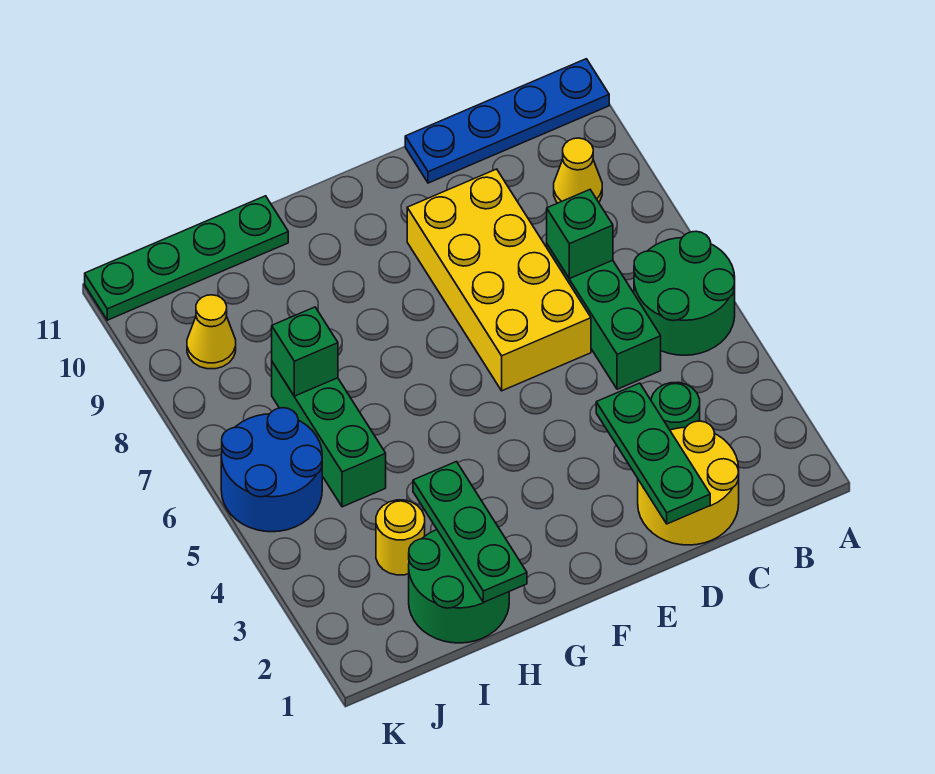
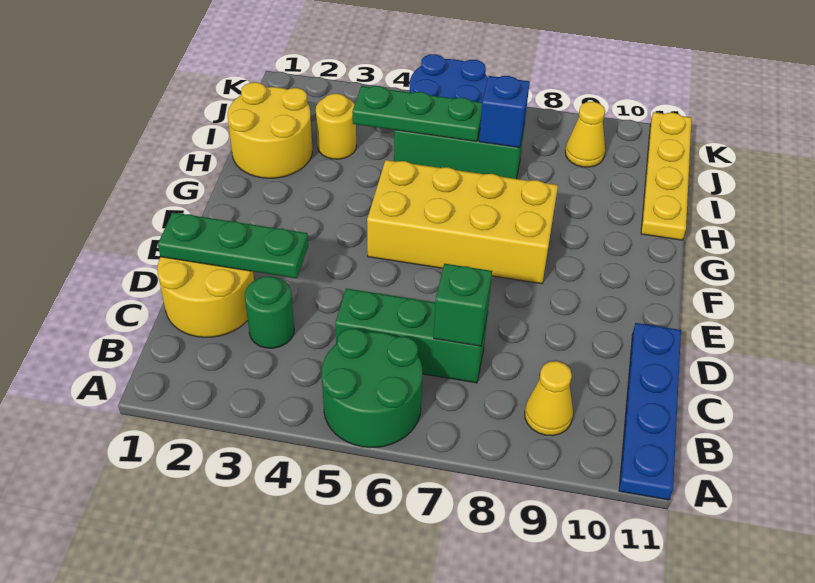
yellow 2x4 brick [407,169,591,391] -> yellow 2x4 brick moved to [367,160,558,284]
green 2x2 round brick [409,530,509,643] -> yellow 2x2 round brick [228,82,312,178]
green 1x3 plate [413,462,527,603] -> green 1x3 plate moved to [352,86,482,142]
green 1x4 plate [85,196,288,320] -> yellow 1x4 plate [641,112,692,240]
green 1x1 brick [272,307,338,396] -> blue 1x1 brick [479,76,530,148]

